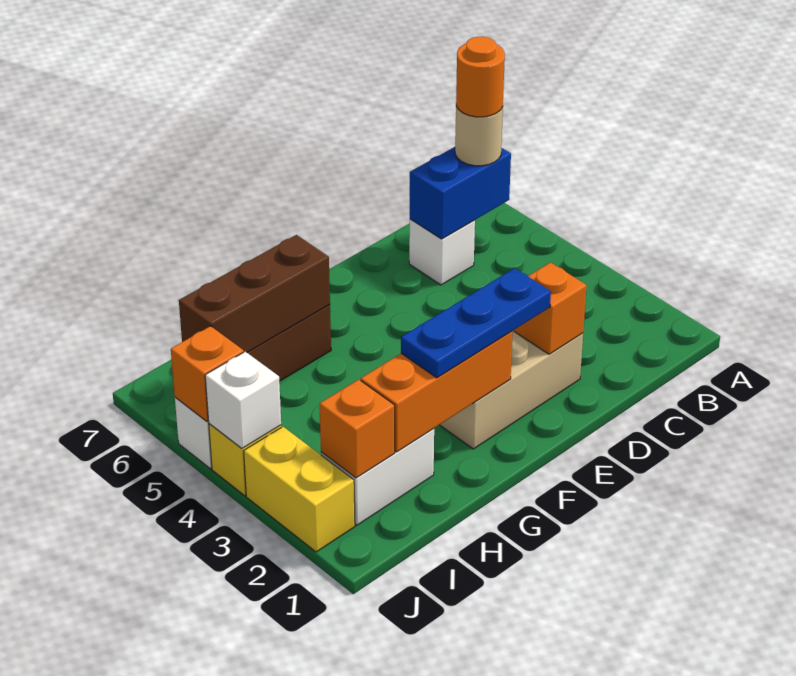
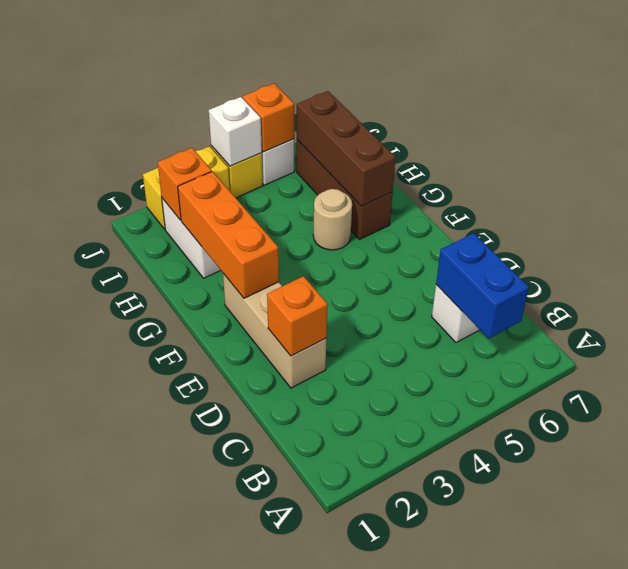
tan 1x1 round brick [455,106,503,166] -> tan 1x1 round brick moved to [313,189,352,250]
orange 1x1 round brick [456,37,505,117] -> none
blue 1x3 plate [401,268,551,378] -> none

